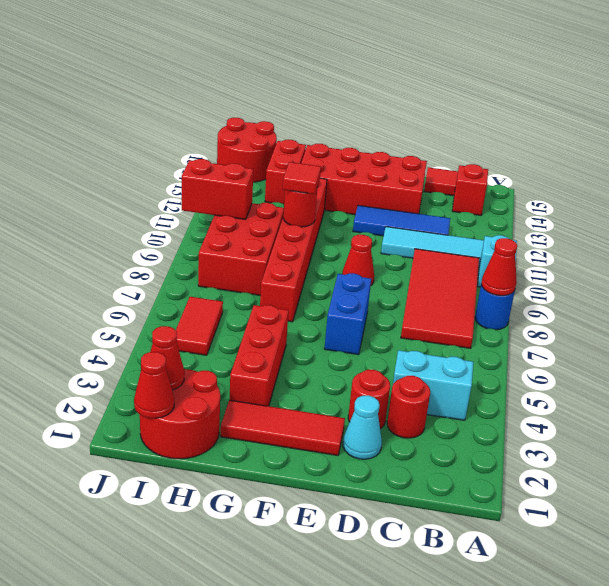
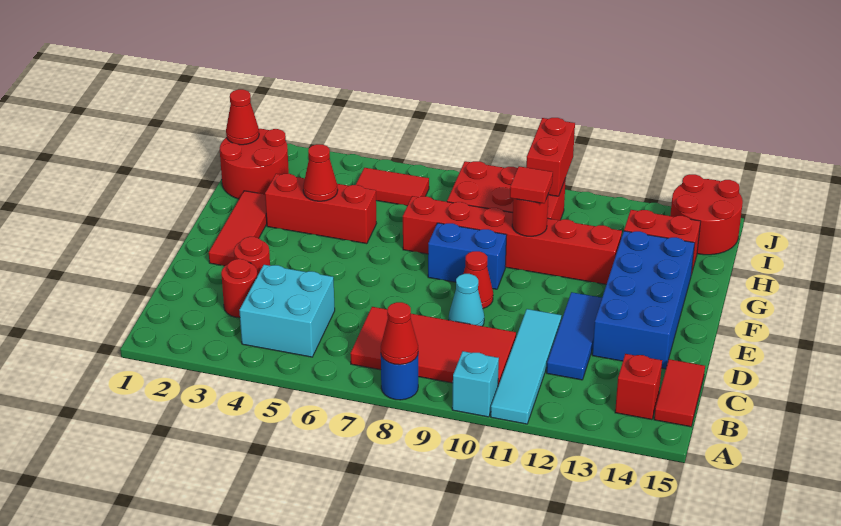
cyan 1x2 brick [393,350,473,420] -> cyan 2x2 brick [239,265,335,357]
cyan 1x1 cone [343,395,382,459] -> cyan 1x1 cone moved to [449,274,484,326]
red 2x4 brick [301,144,427,215] -> blue 2x4 brick [592,231,695,369]
blue 1x2 brick [324,273,371,355] -> blue 1x2 brick moved to [428,223,507,289]
red 1x1 cone [151,326,185,390] -> red 1x1 cone moved to [303,144,338,201]

